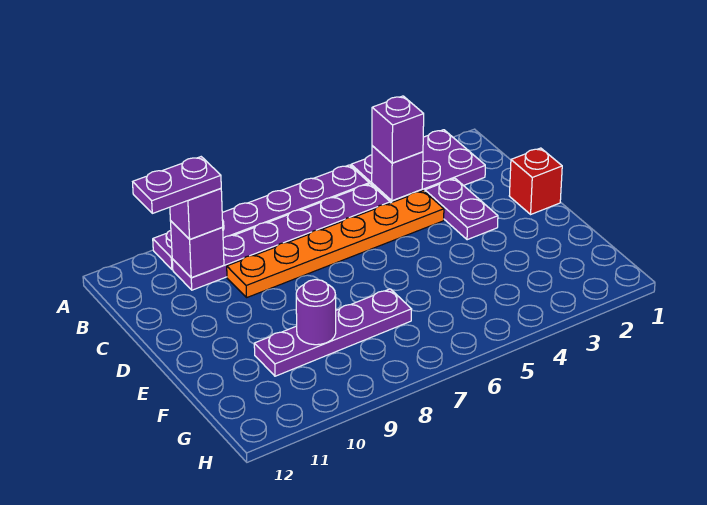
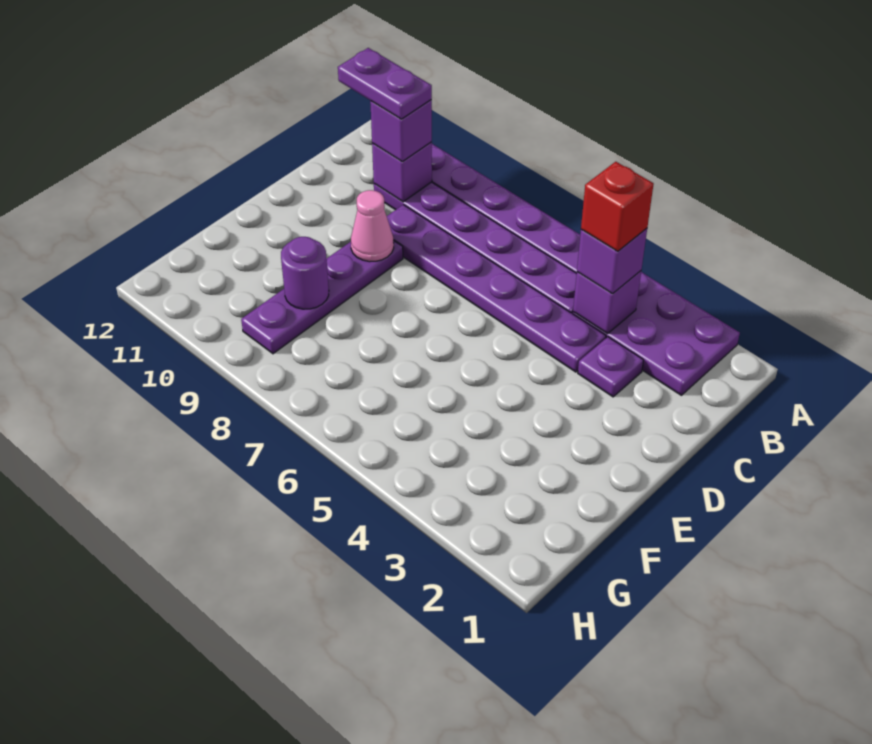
purple 1x2 plate [425,179,498,240] -> purple 1x1 plate [578,337,644,397]
orange 1x6 plate [227,191,444,297] -> purple 1x6 plate [387,205,606,372]
red 1x1 brick [509,148,562,214] -> red 1x1 brick moved to [581,162,654,251]
none -> pink 1x1 cone [351,190,394,262]
purple 1x4 plate [254,289,411,376] -> purple 1x4 plate turned to [241,240,403,354]

